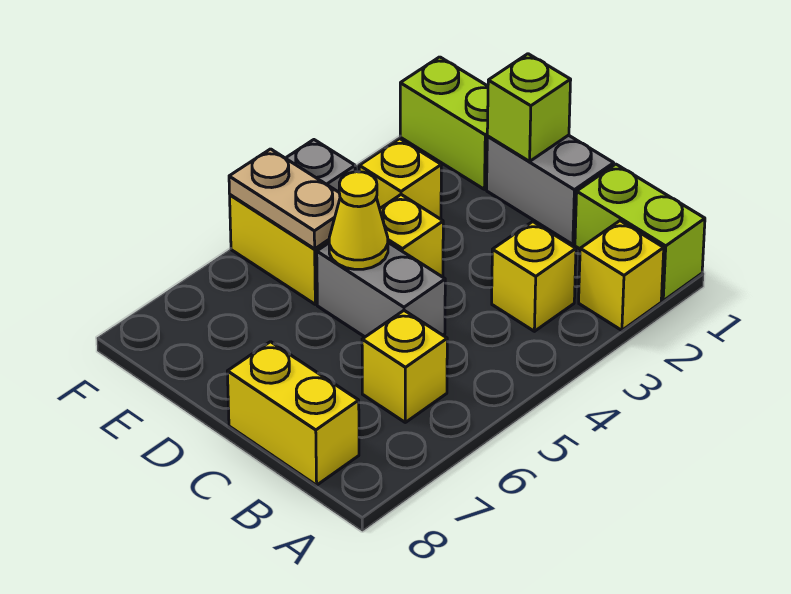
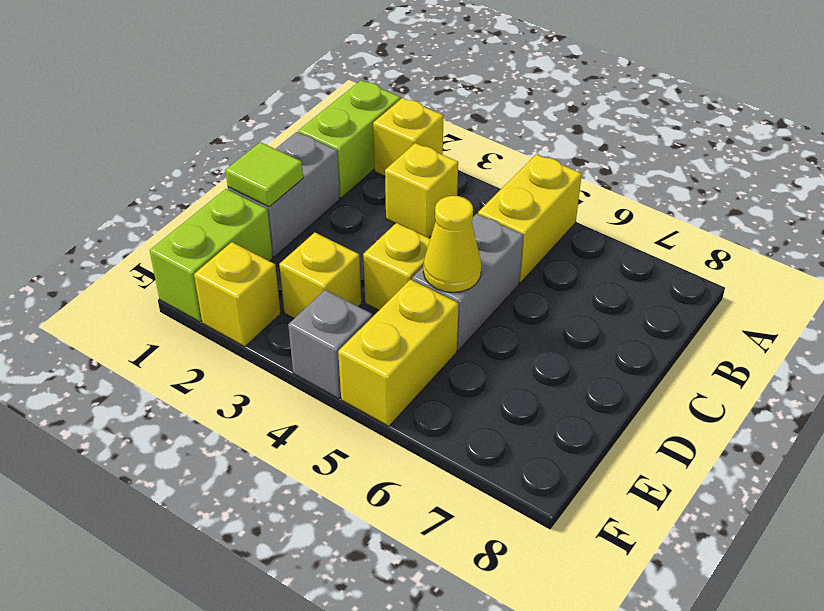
yellow 1x1 brick [362,311,447,422] -> yellow 1x1 brick moved to [194,242,281,347]
yellow 1x2 brick [227,342,359,485] -> yellow 1x2 brick moved to [478,154,582,283]
lime 1x1 brick [487,54,571,161] -> lime 1x1 tile [225,142,303,207]
tan 1x2 plate [229,149,340,249] -> none

